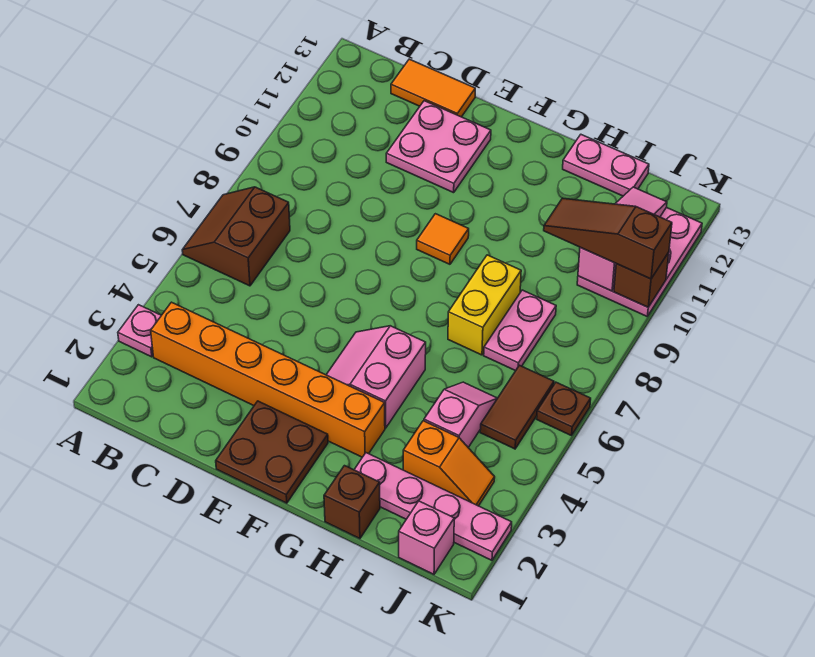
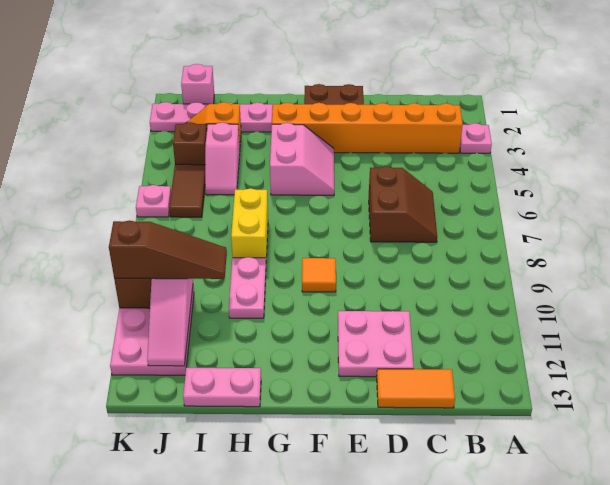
brown 2x2 slope [182,187,290,286] -> brown 2x2 slope moved to [369,166,437,242]
brown 1x1 brick [324,466,380,539] -> brown 1x1 brick moved to [173,122,207,165]
pink 1x2 plate [484,290,556,371] -> pink 1x2 plate moved to [229,257,266,318]
brown 1x1 plate [537,382,591,436] -> pink 1x1 plate [136,185,171,217]

